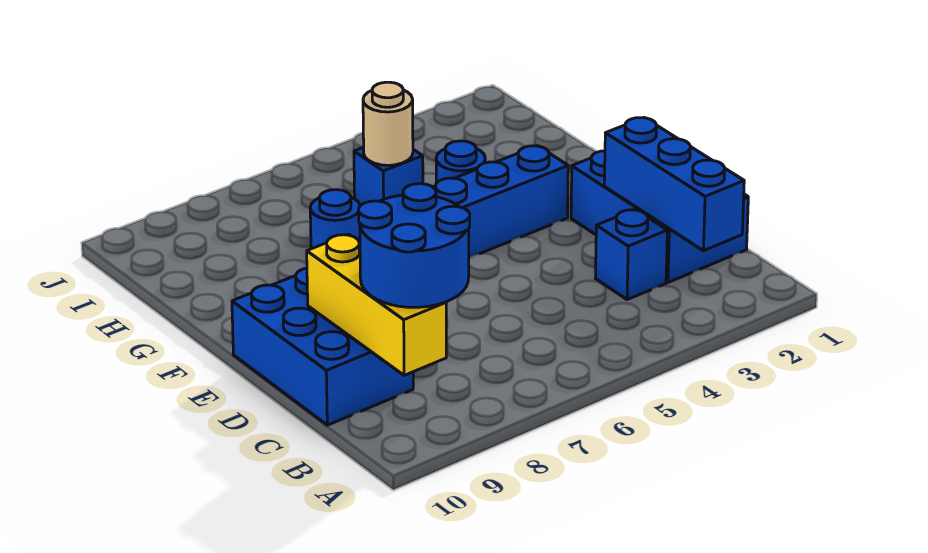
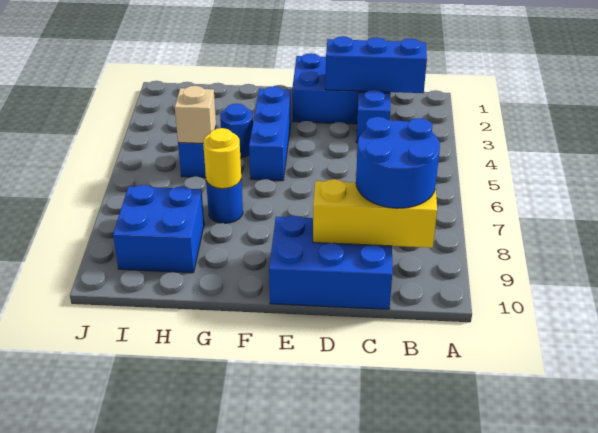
none -> yellow 1x1 round brick [203,128,241,189]
tan 1x1 round brick [363,82,413,165] -> tan 1x1 brick [175,86,216,143]
none -> blue 2x2 brick [113,185,204,273]

